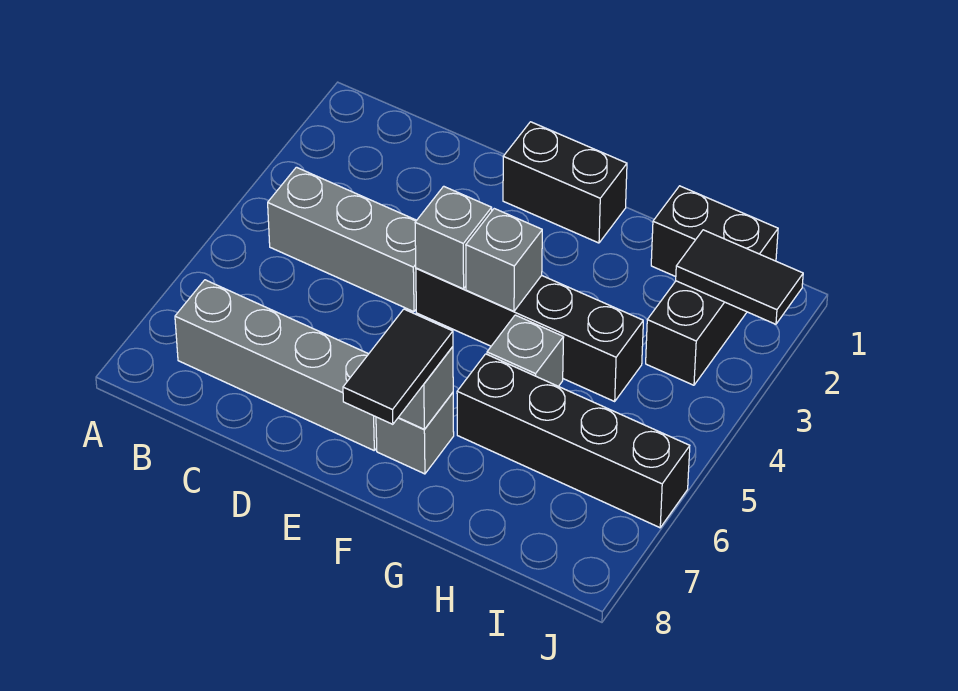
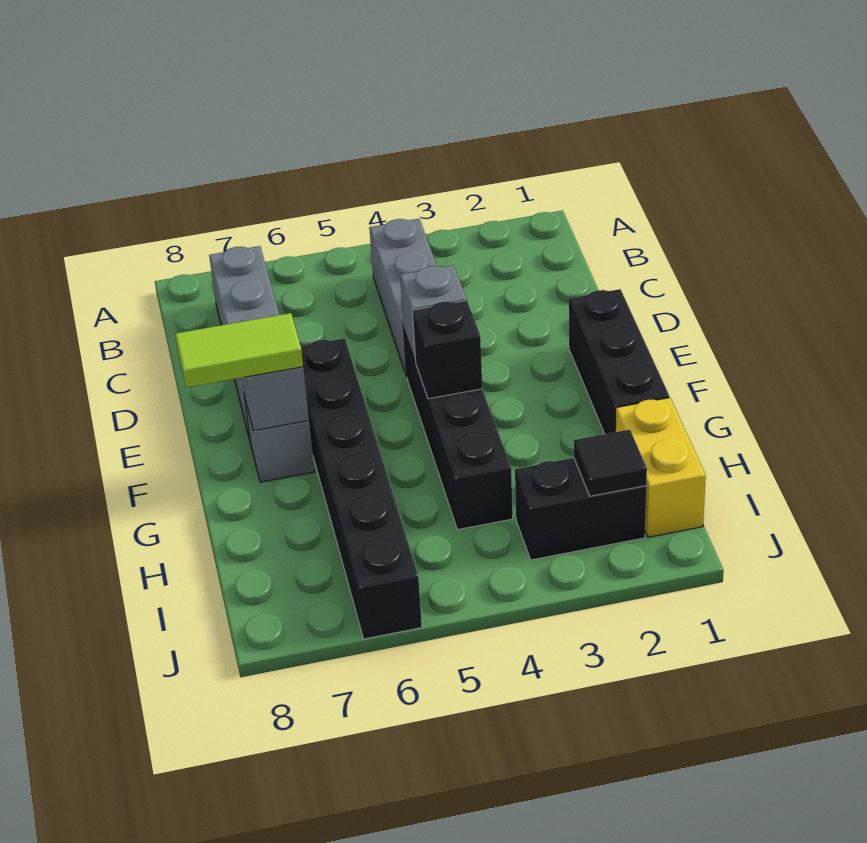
black 1x2 brick [503,122,627,243] -> black 1x3 brick [569,289,669,434]
grey 1x1 brick [466,209,542,311] -> black 1x1 brick [412,301,482,399]
black 1x2 tile [343,309,453,424] -> lime 1x2 tile [175,313,303,388]
grey 1x1 brick [487,315,564,386] -> none
black 1x4 brick [457,354,690,528] -> black 1x6 brick [301,338,422,639]
black 1x2 brick [651,186,778,277] -> yellow 1x2 brick [615,398,706,537]
black 1x2 tile [676,230,803,324] -> black 1x1 tile [574,430,647,496]

